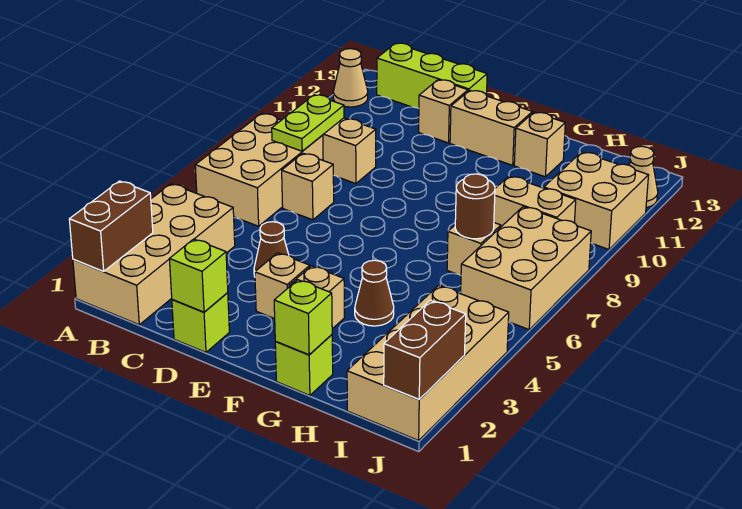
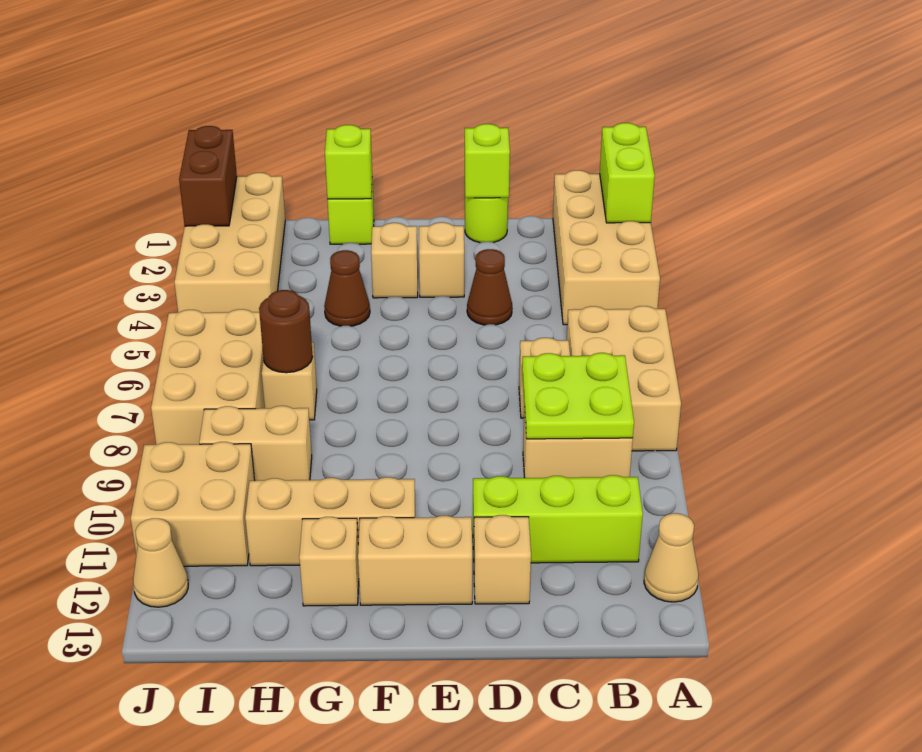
brown 1x2 brick [69,181,153,271] -> lime 1x2 brick [600,123,655,223]
lime 1x2 plate [272,95,344,151] -> lime 2x2 plate [522,353,634,439]
lime 1x3 brick [377,43,487,108] -> lime 1x3 brick moved to [473,475,643,563]
lime 1x1 brick [172,293,229,352] -> lime 1x1 round brick [465,198,508,243]
none -> tan 1x3 brick [245,477,415,566]

